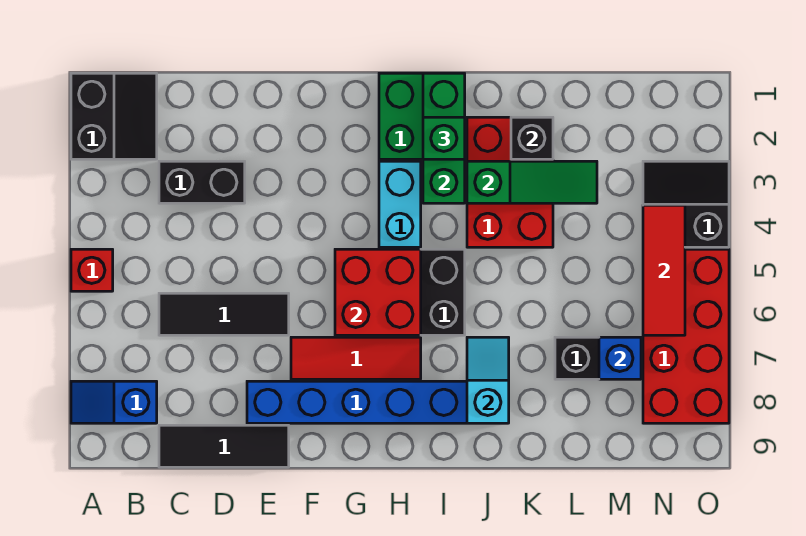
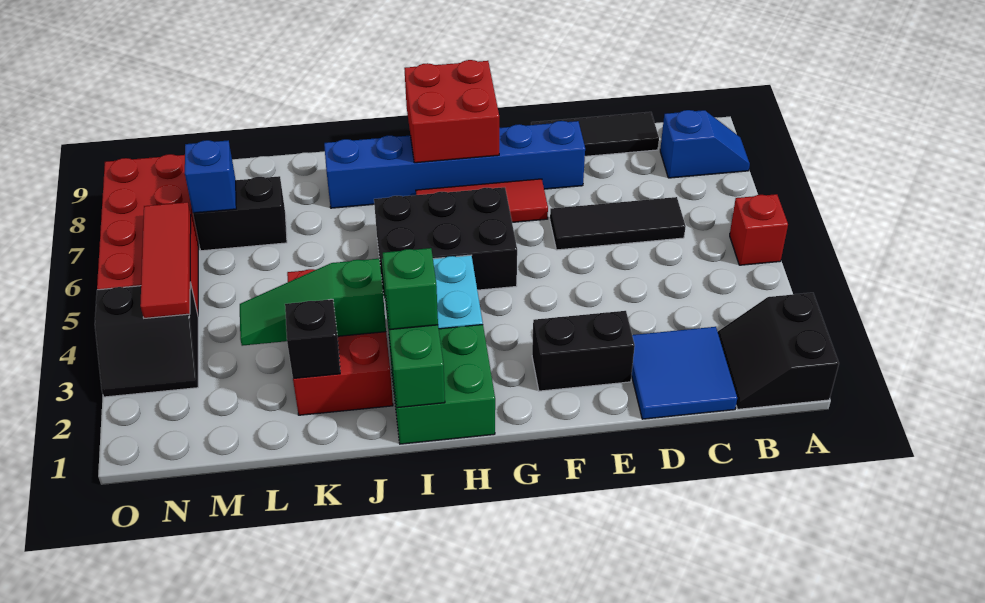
none -> blue 2x2 tile [632,327,737,419]
black 1x2 brick [159,161,245,203] -> black 1x2 brick moved to [532,311,635,391]
red 2x2 brick [335,249,421,335] -> red 2x2 brick moved to [404,60,499,163]
cyan 1x2 slope [467,337,509,423] -> none

